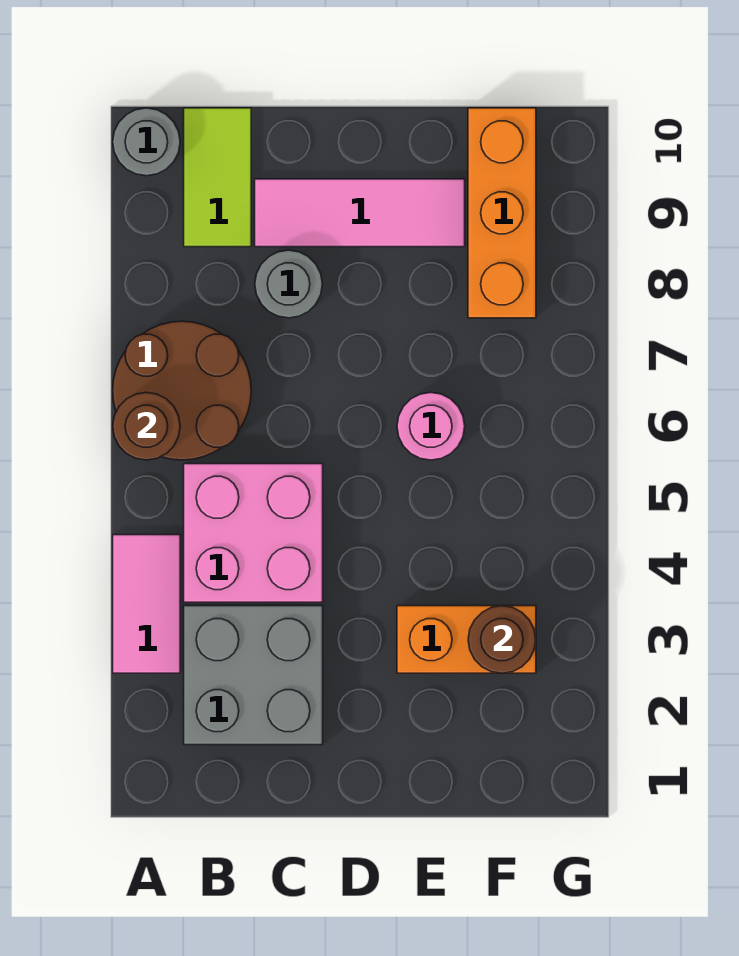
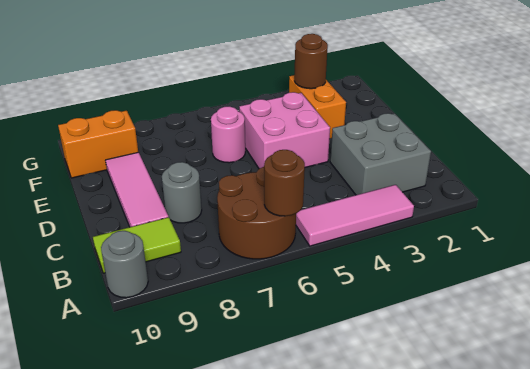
pink 1x2 tile [113,535,180,673] -> pink 1x3 tile [296,185,414,246]
pink 2x2 brick [184,464,323,602] -> pink 2x2 brick moved to [239,92,330,169]
orange 1x3 brick [468,108,536,318] -> orange 1x2 brick [58,110,138,178]

